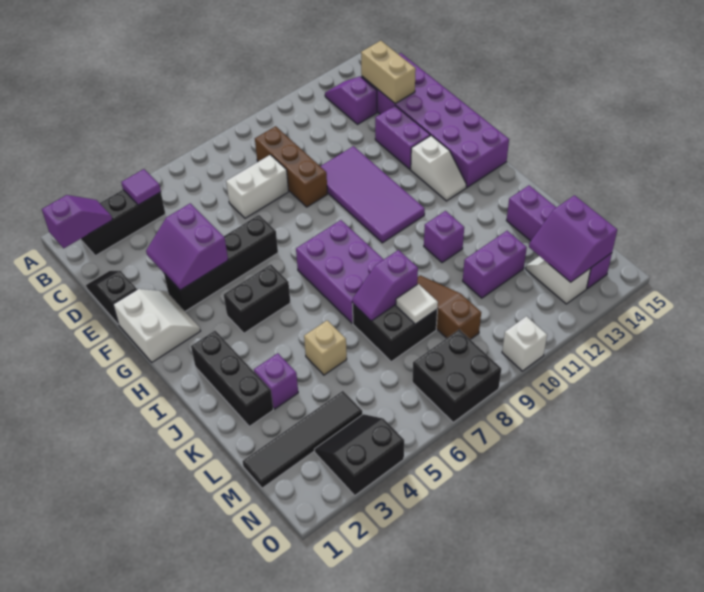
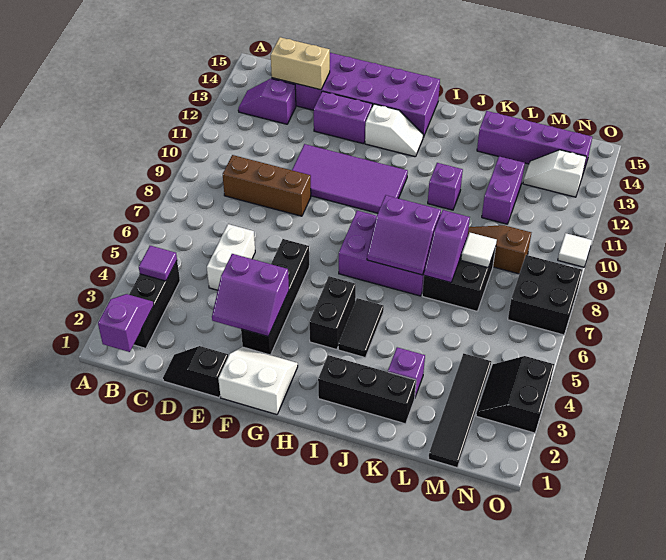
white 1x2 brick [226,155,289,218] -> white 1x2 brick moved to [207,224,255,290]
none -> black 1x2 tile [338,298,384,358]
tan 1x1 brick [304,320,347,375] -> none
purple 2x2 slope [529,195,617,282] -> purple 2x2 slope moved to [367,195,441,275]
white 1x1 brick [502,316,547,371] -> white 1x1 tile [558,233,592,267]

